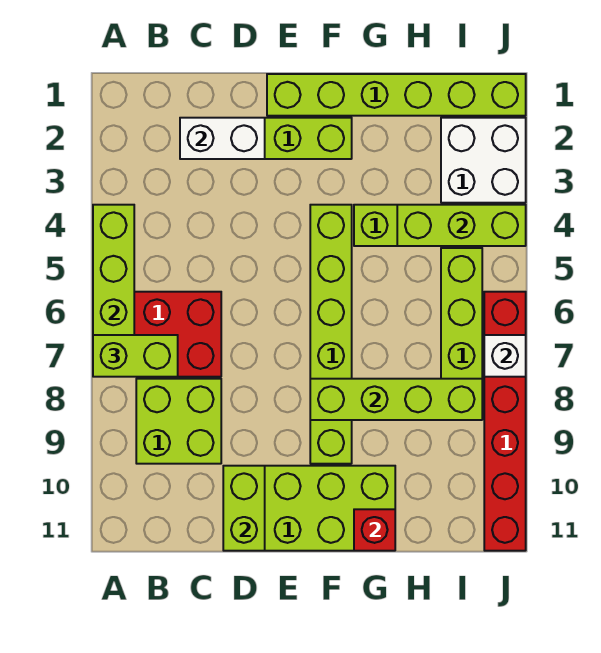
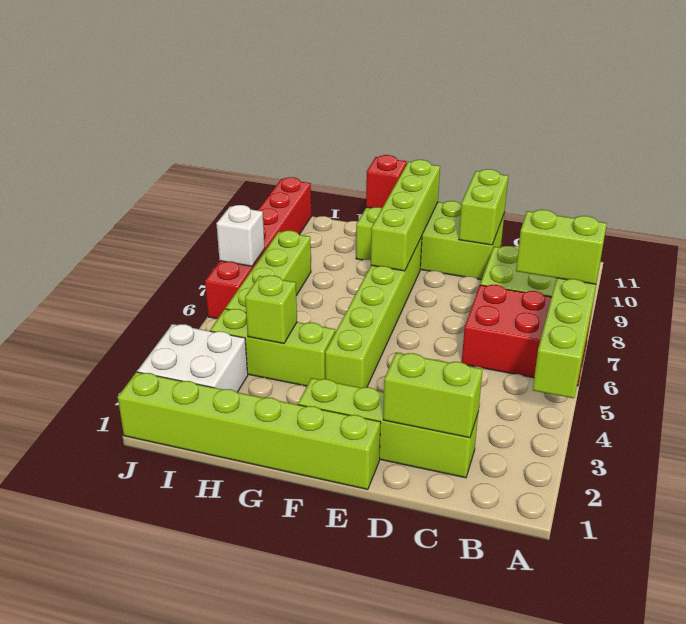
white 1x2 brick [180,118,265,159] -> lime 1x2 brick [383,353,483,438]
lime 1x4 brick [310,379,482,420] -> lime 1x4 brick turned to [371,160,440,271]
lime 1x3 brick [397,205,526,246] -> lime 1x1 brick [245,275,297,343]

